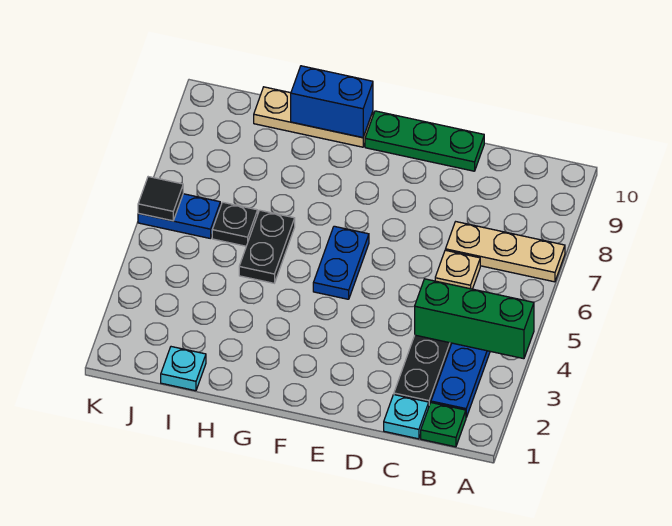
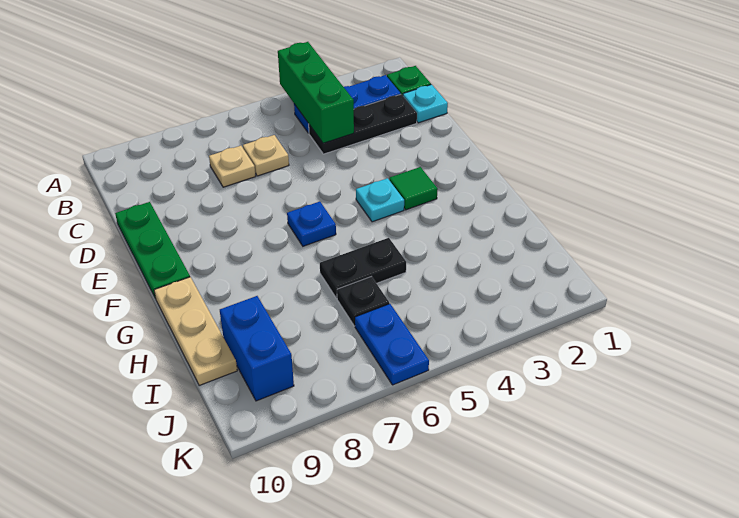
tan 1x3 plate [445,222,565,282] -> tan 1x1 plate [209,146,256,187]
none -> green 1x1 tile [389,167,438,210]
blue 1x2 plate [313,226,369,299] -> blue 1x1 plate [287,202,336,246]
blue 1x2 brick [291,66,373,138] -> blue 1x2 brick moved to [220,296,294,401]
cyan 1x1 plate [161,347,206,391] -> cyan 1x1 plate moved to [356,178,404,222]
black 1x1 tile [138,177,183,221] -> none

